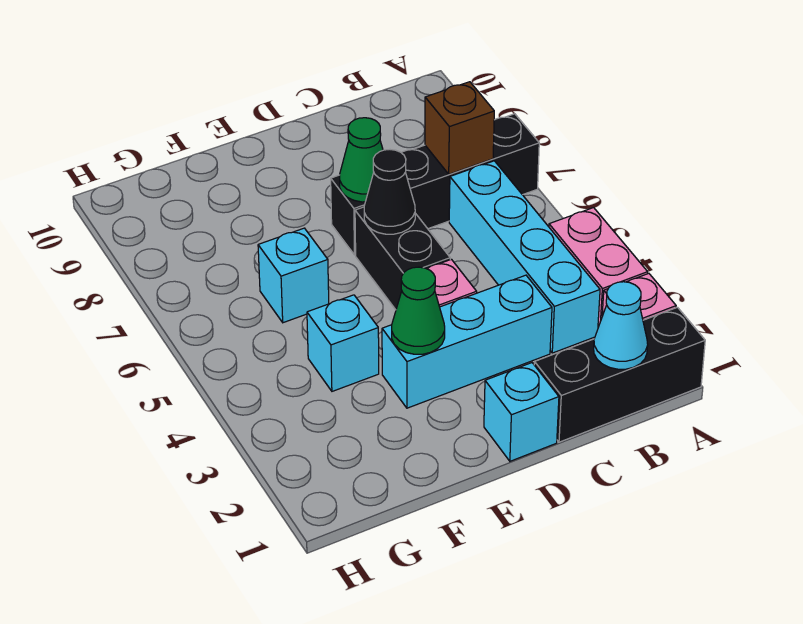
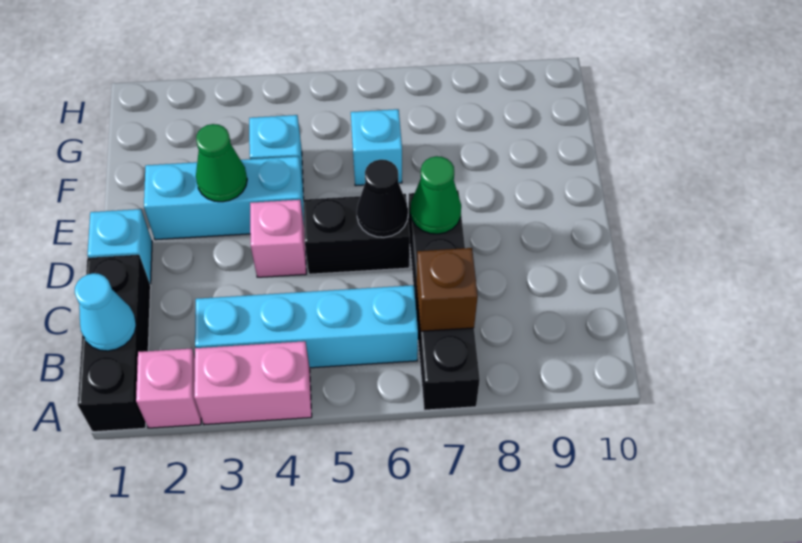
cyan 1x3 brick [382,275,552,408] -> cyan 1x3 brick turned to [144,156,304,240]

